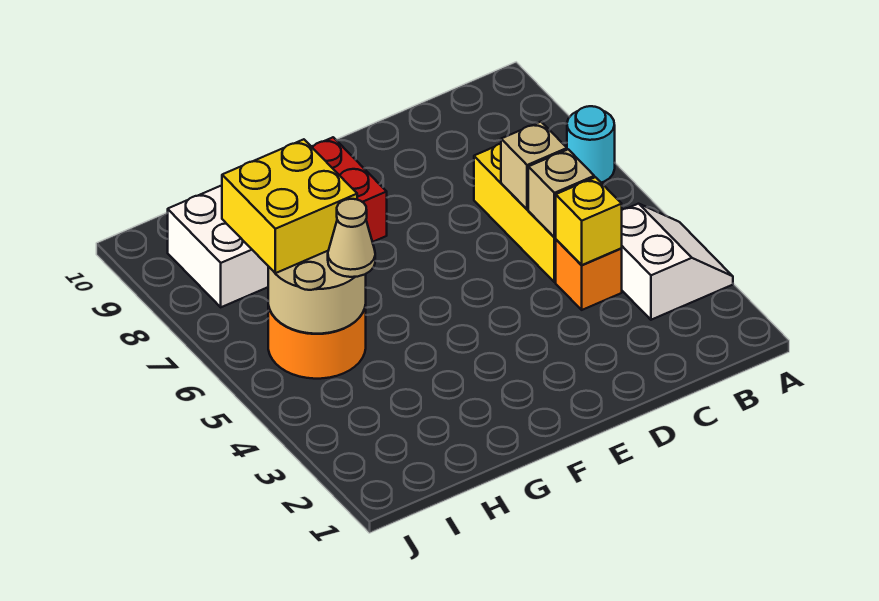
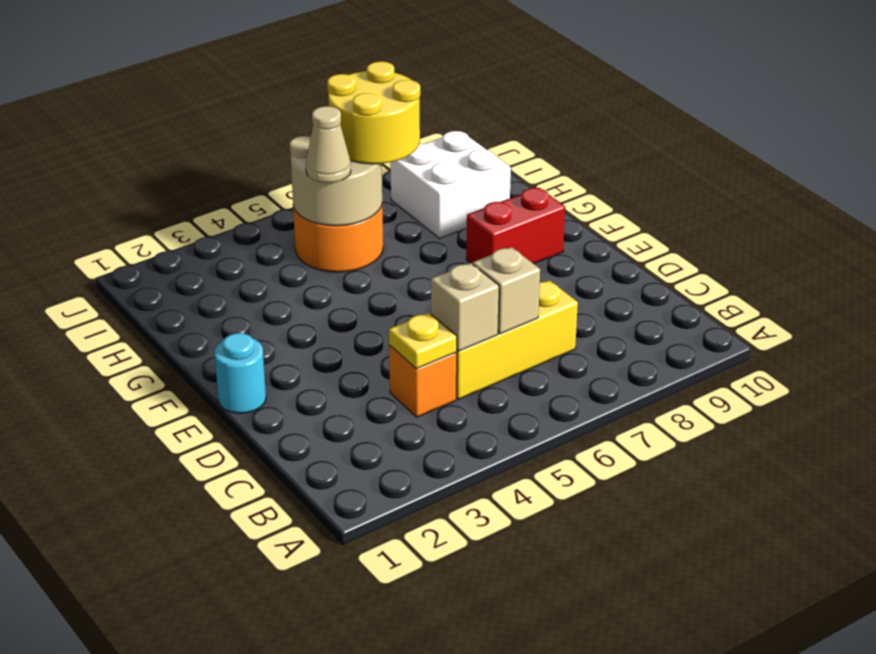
white 2x2 slope [621,204,733,320] -> none
cyan 1x1 round brick [567,106,615,183] -> cyan 1x1 round brick moved to [214,333,266,413]
yellow 1x1 brick [556,177,622,265] -> yellow 1x1 plate [389,313,457,369]
yellow 2x2 brick [222,139,357,273] -> yellow 2x2 round brick [327,61,420,164]

